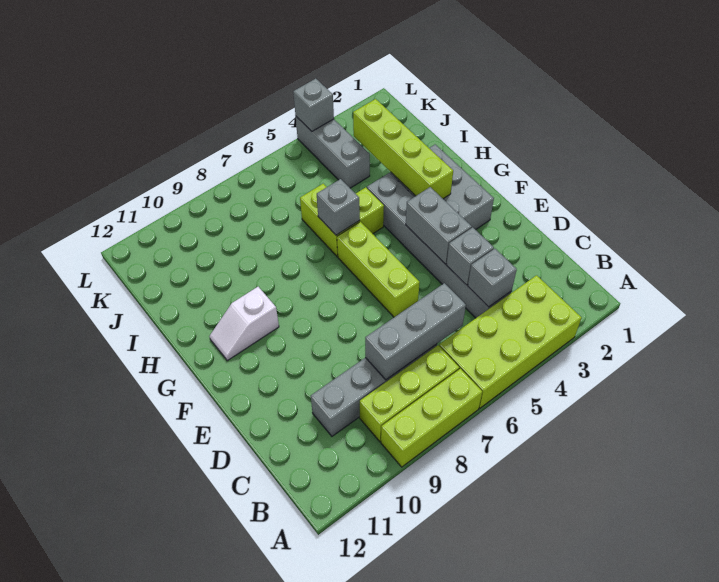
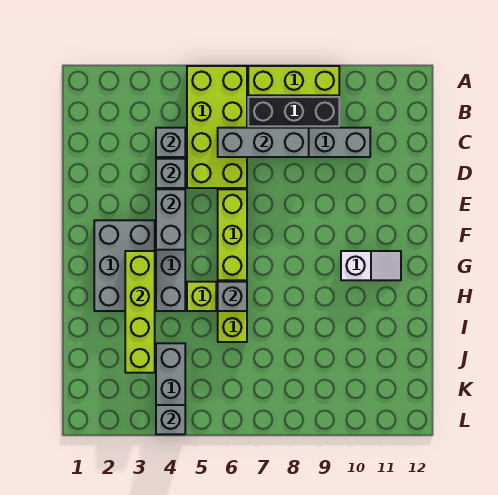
lime 2x4 brick [439,275,582,408] -> lime 2x4 brick turned to [187,66,247,188]
lime 1x3 brick [360,345,459,442] -> black 1x3 brick [248,97,339,126]

